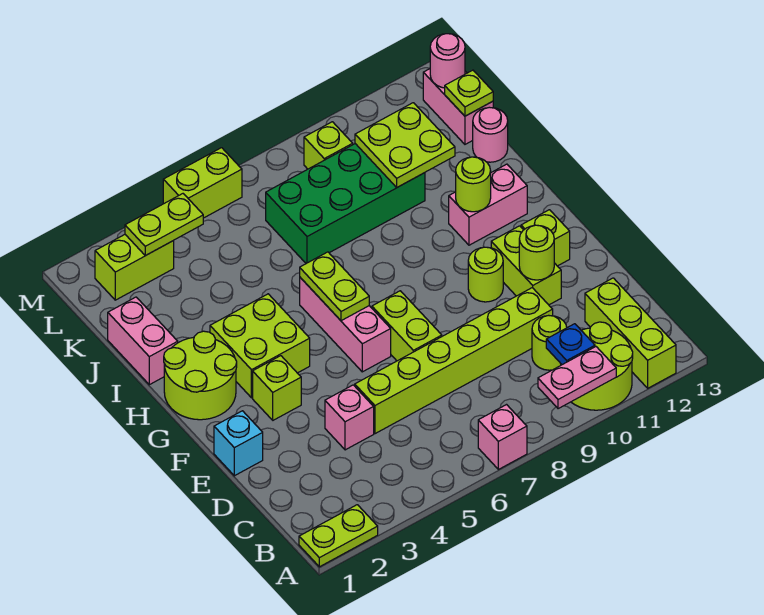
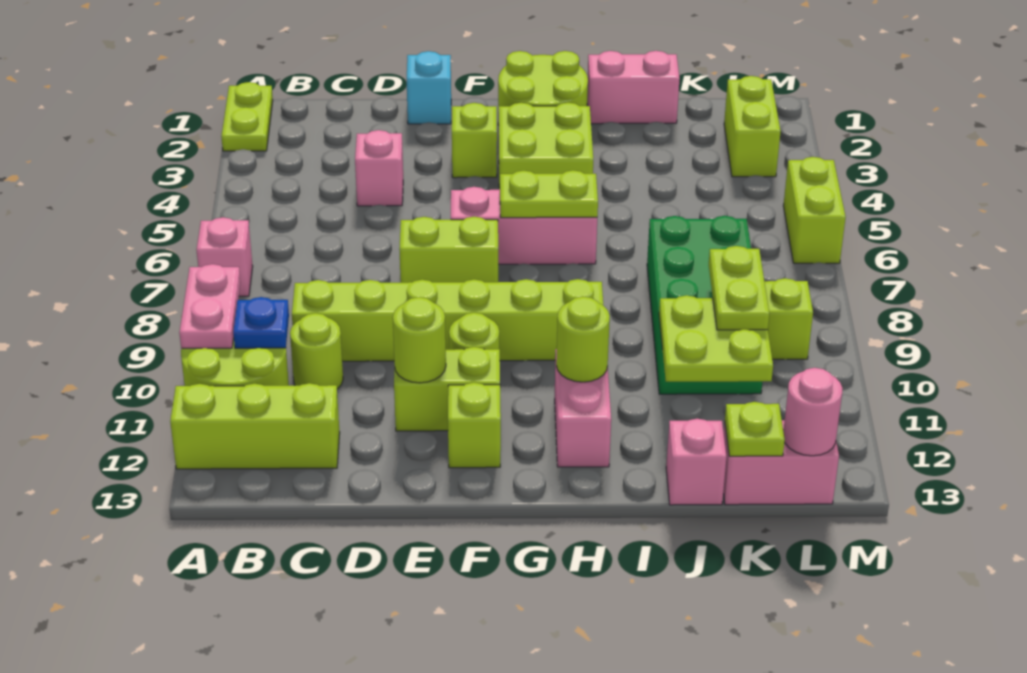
lime 1x6 brick [355,288,553,434] -> lime 1x6 brick turned to [292,279,603,361]
pink 1x1 round brick [473,107,508,162] -> pink 1x1 brick [666,419,727,505]
lime 1x2 plate [125,194,203,256] -> lime 1x2 plate moved to [709,246,769,330]

